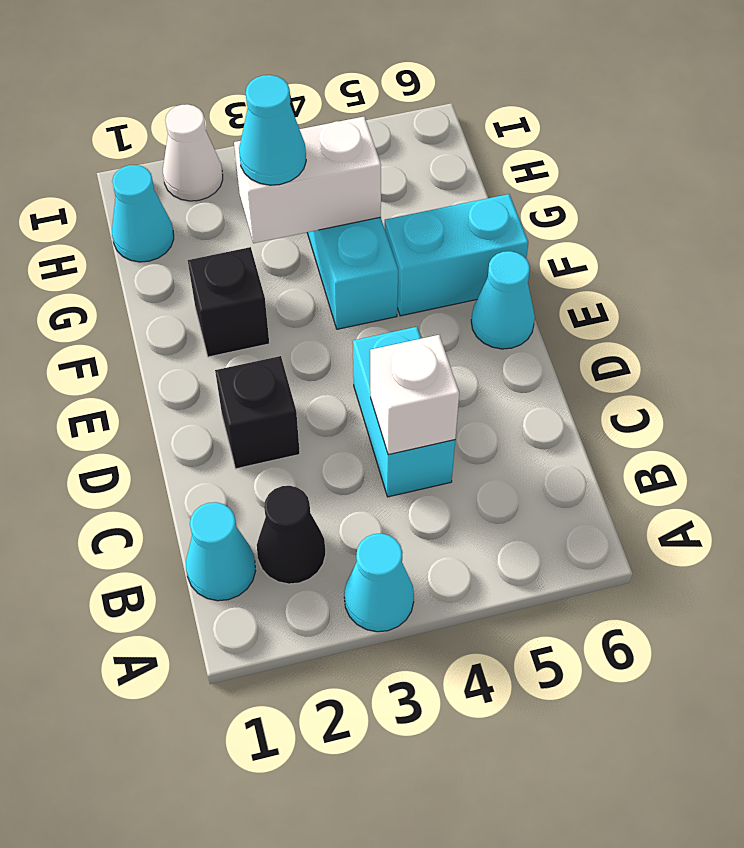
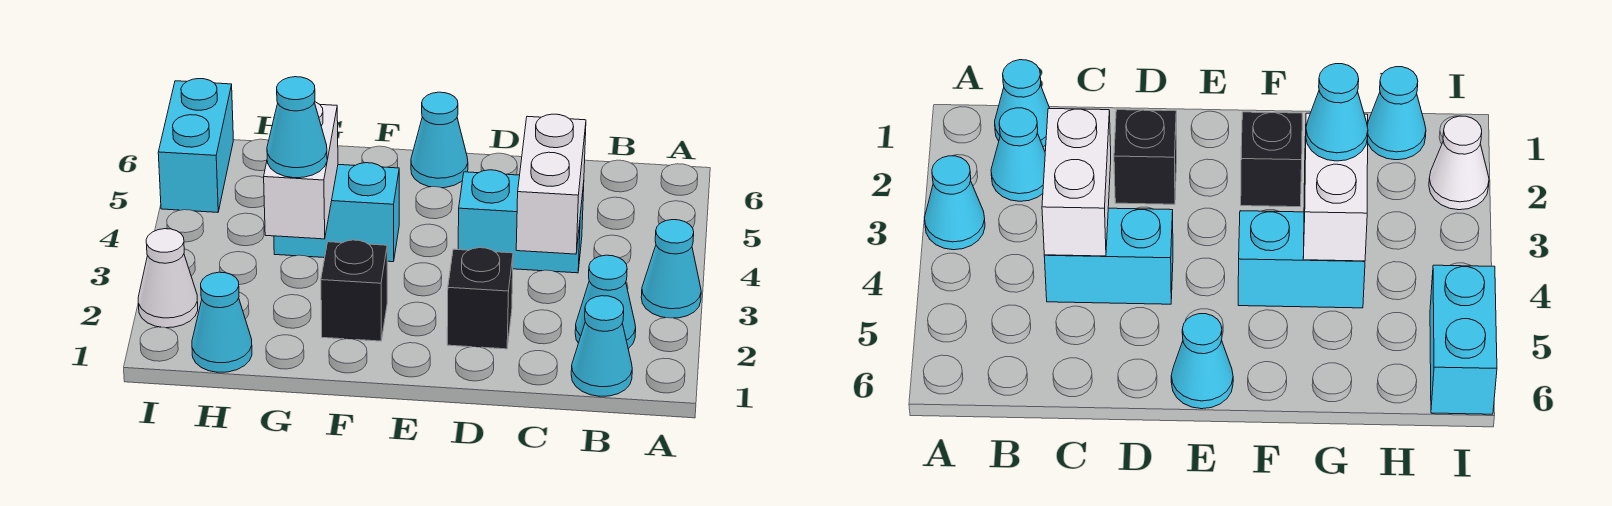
black 1x1 cone [257,486,326,584] -> cyan 1x1 cone [575,255,636,349]
white 1x1 brick [370,335,459,455] -> white 1x2 brick [516,114,586,254]
cyan 1x2 brick [385,194,528,316] -> cyan 1x2 brick moved to [158,79,233,212]

